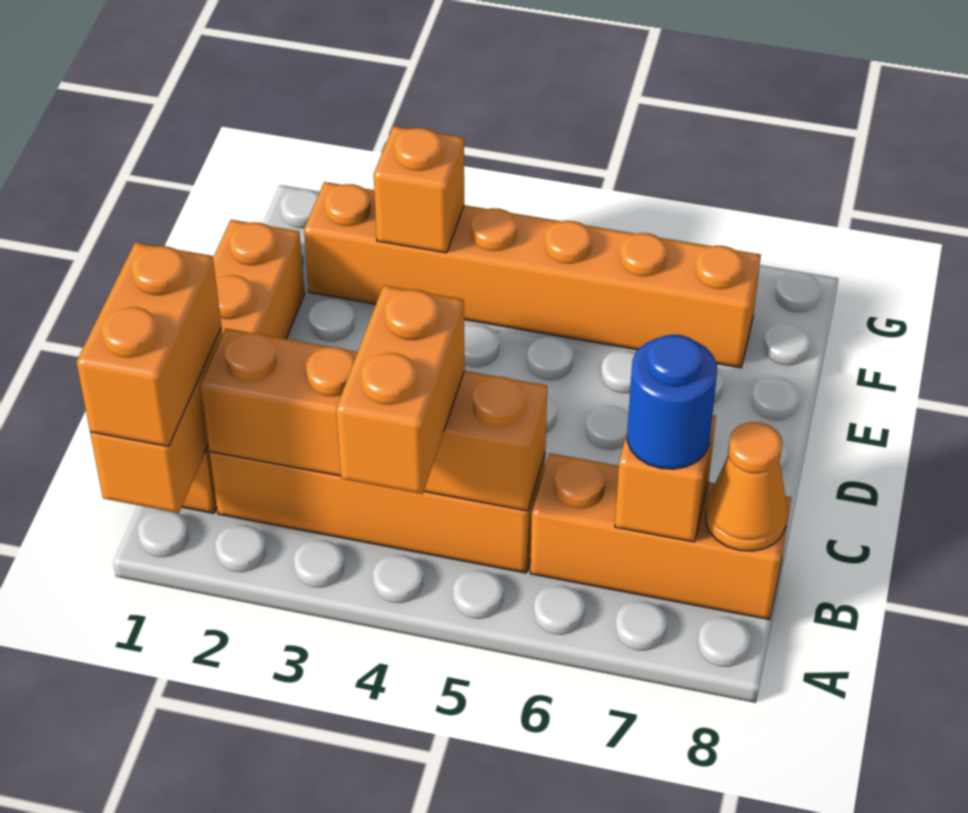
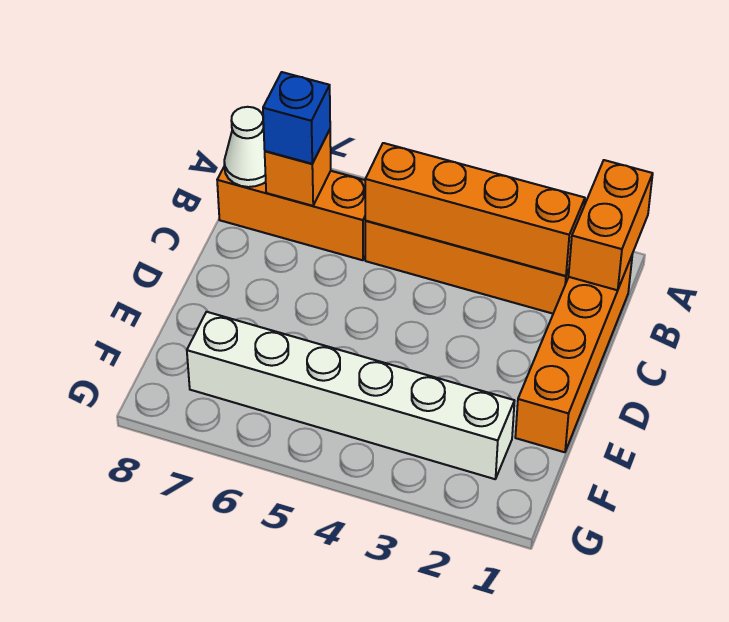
orange 1x2 brick [77,243,221,447] -> none
orange 1x2 brick [336,285,465,494] -> none
blue 1x1 round brick [627,335,717,469] -> blue 1x1 brick [263,72,330,164]
orange 1x1 cone [706,422,787,551] -> white 1x1 cone [224,107,266,187]
orange 1x6 brick [304,182,761,368] -> white 1x6 brick [187,312,514,479]
orange 1x1 brick [374,126,464,253] -> none

